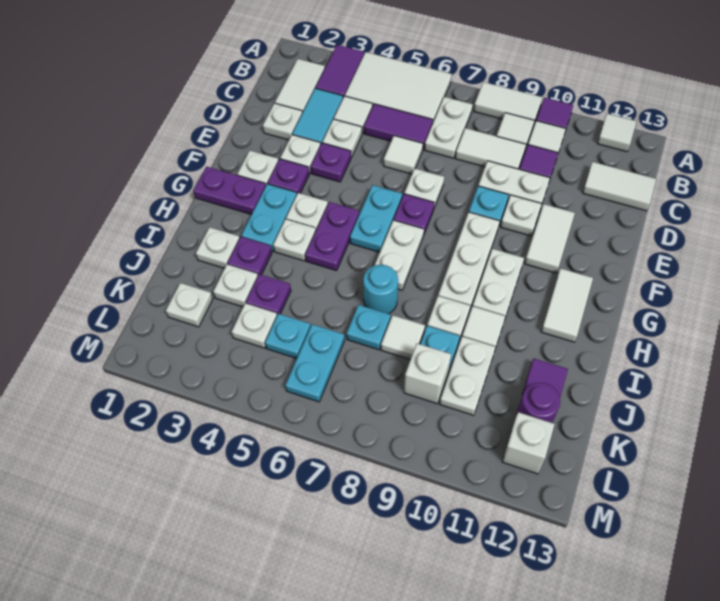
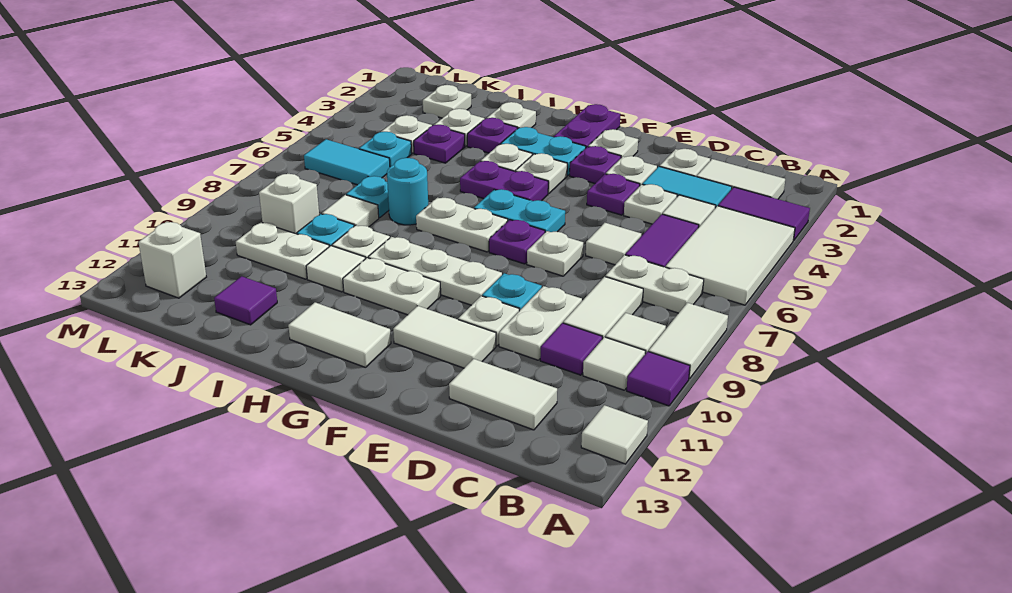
white 1x2 tile [583,162,656,211] -> white 1x2 tile turned to [449,359,557,430]
cyan 1x2 plate [285,324,345,402] -> cyan 1x2 tile [304,139,390,185]
purple 1x1 round brick [517,383,560,423] -> none

